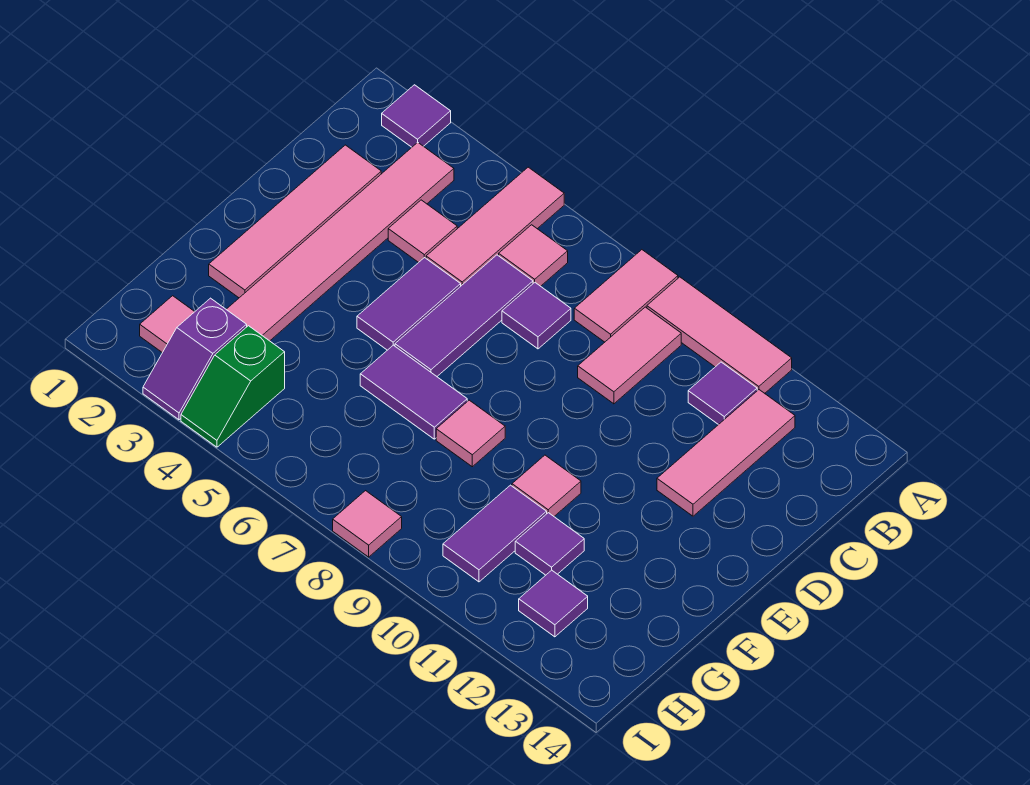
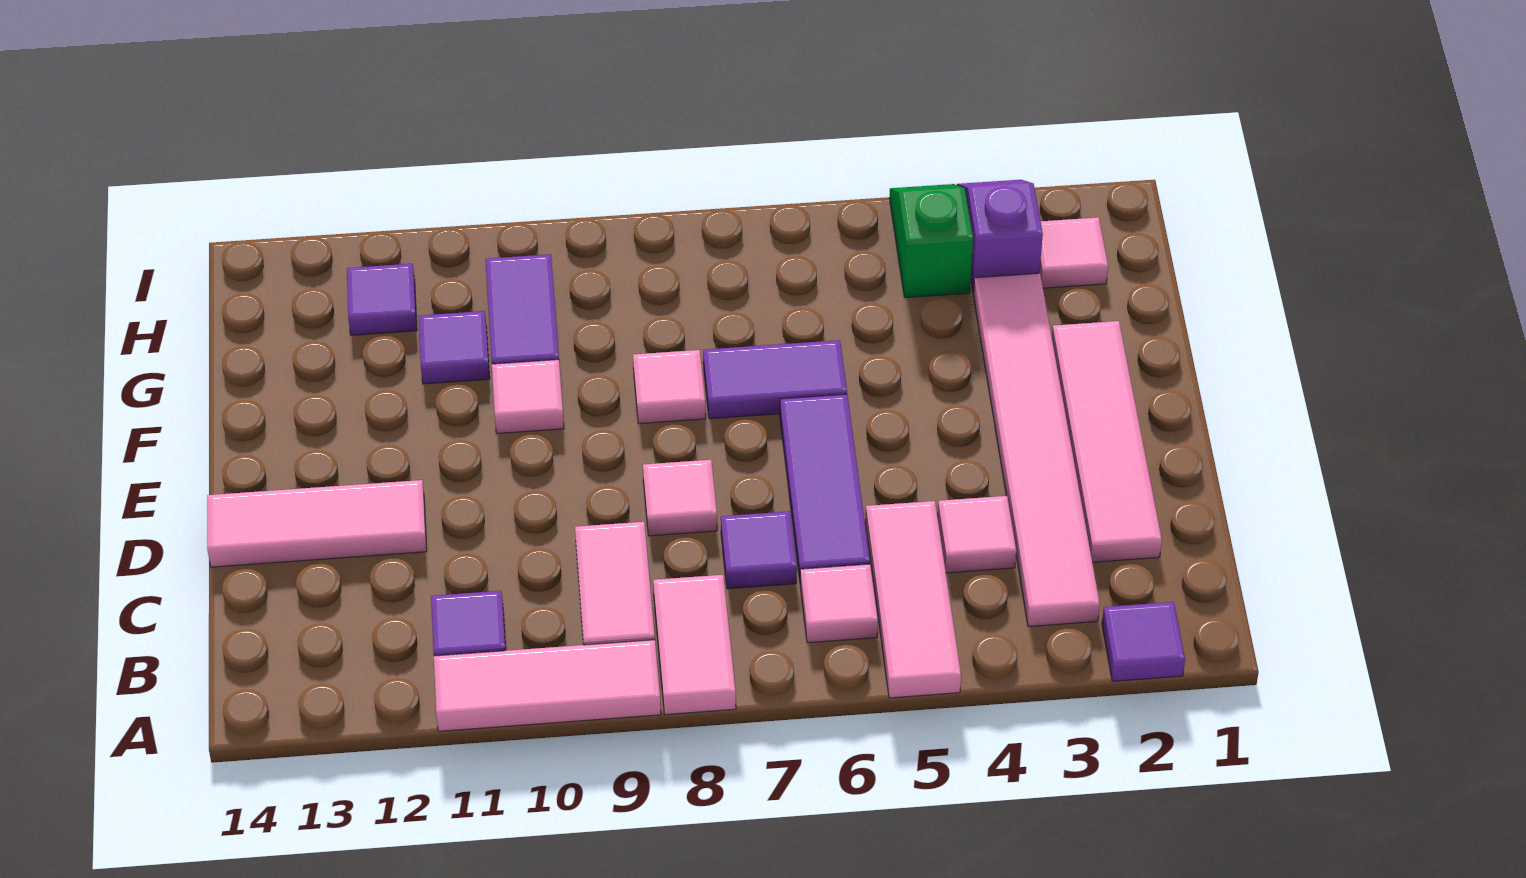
pink 1x3 tile [657,390,795,516] -> pink 1x3 tile turned to [207,480,427,567]
purple 1x2 tile [357,257,461,350] -> none
pink 1x1 tile [333,491,402,557] -> pink 1x1 tile moved to [643,460,717,536]

